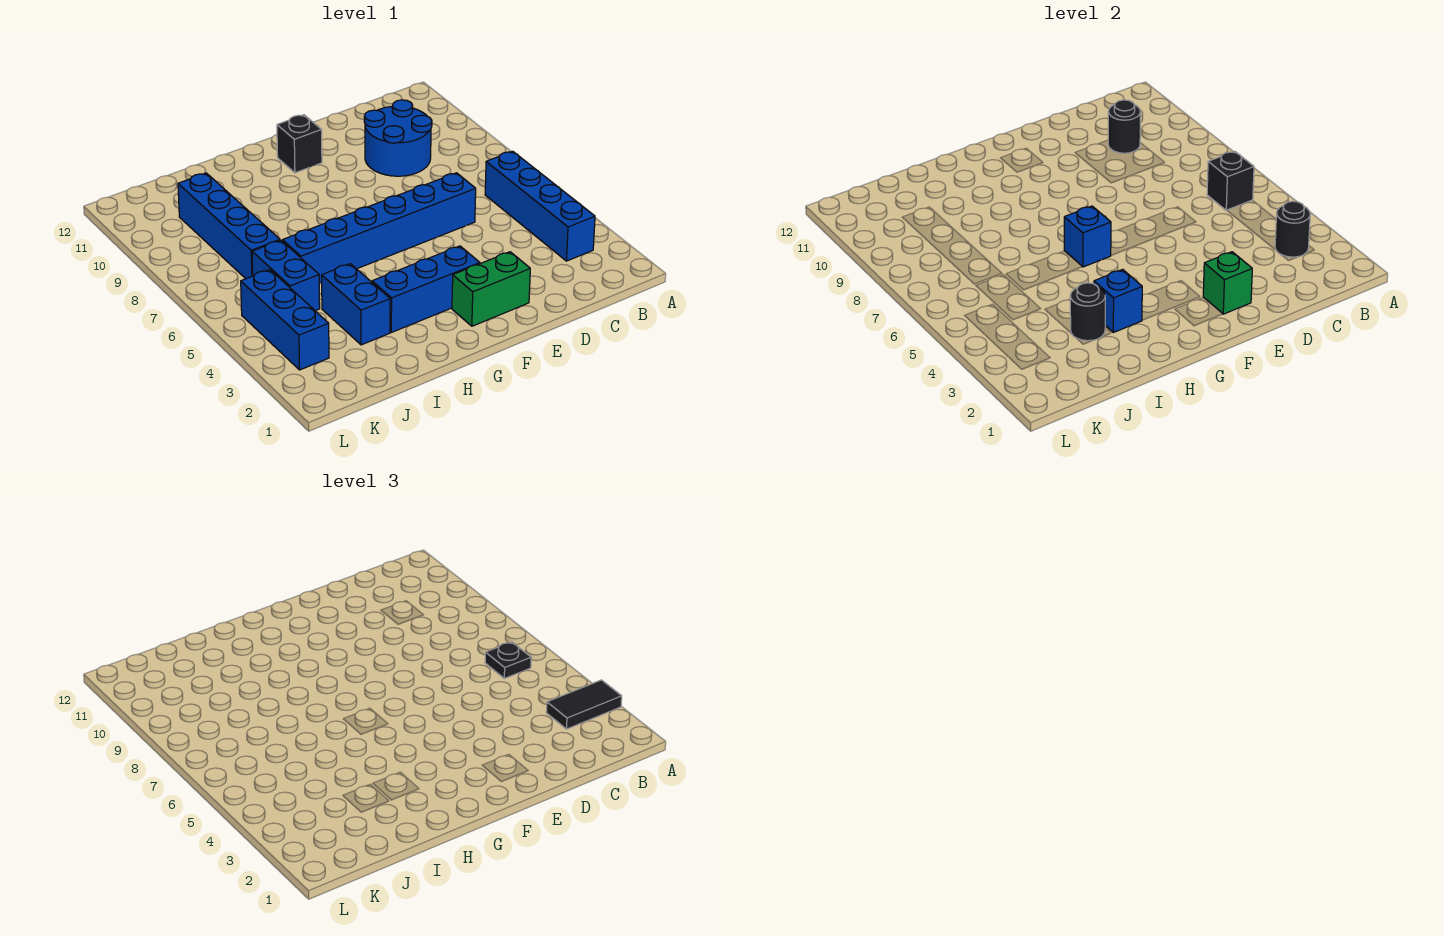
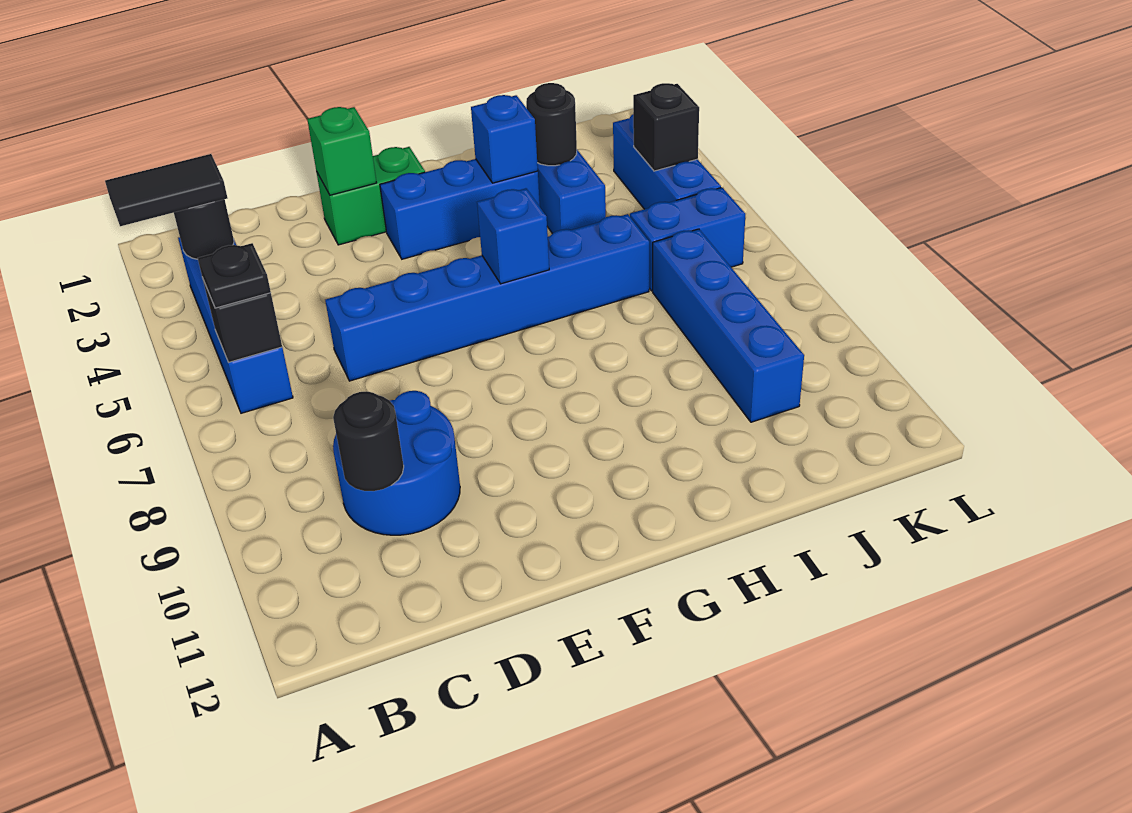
black 1x1 brick [277,115,322,173] -> black 1x1 brick moved to [633,83,699,171]
blue 1x2 brick [252,240,320,311] -> blue 1x2 brick turned to [630,188,745,291]

